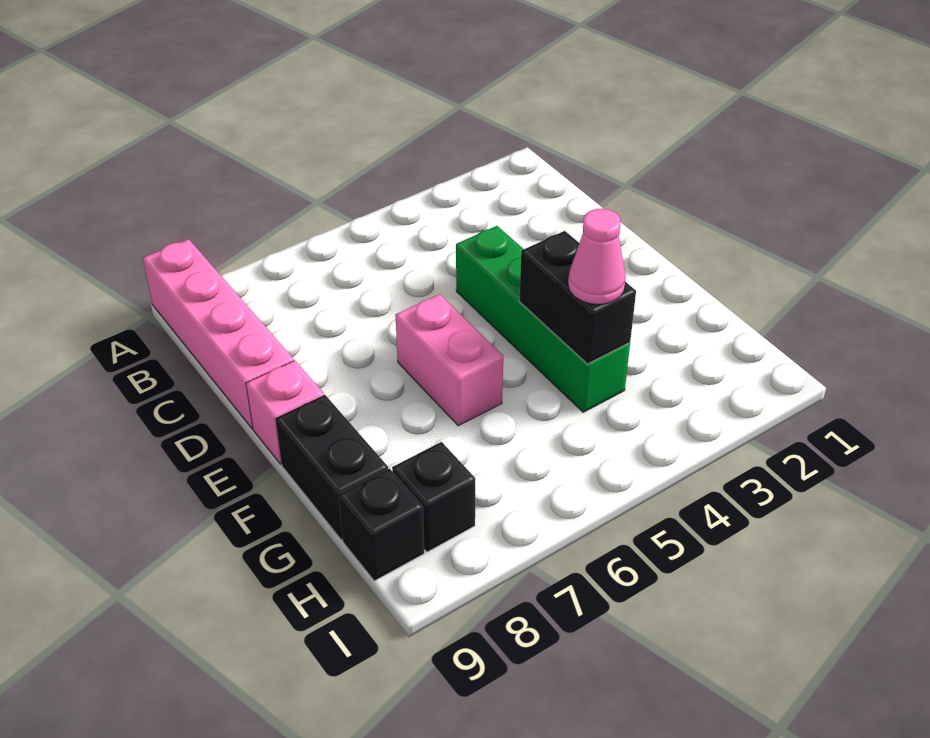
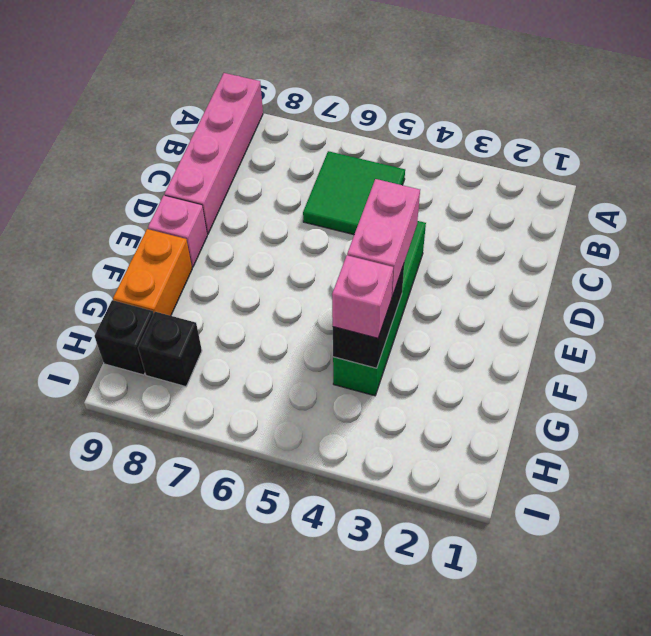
none -> green 2x2 tile [303,151,405,235]
pink 1x2 brick [395,294,503,426] -> pink 1x2 brick moved to [347,179,420,298]
black 1x2 brick [275,395,388,540] -> orange 1x2 brick [113,229,192,316]
pink 1x1 cone [568,209,626,305] -> pink 1x1 brick [332,255,393,338]

